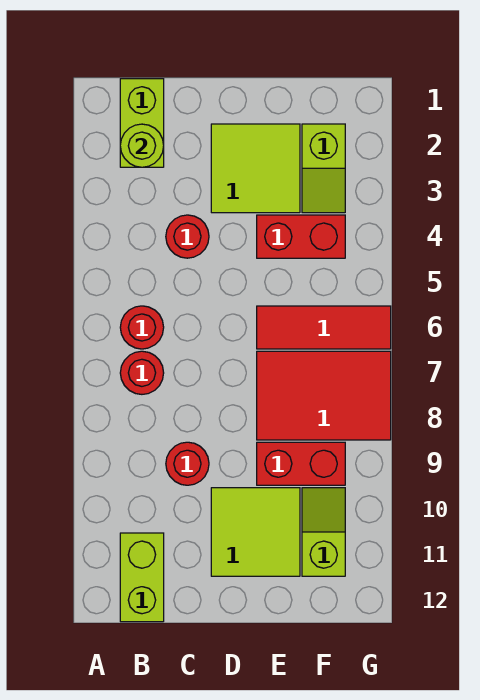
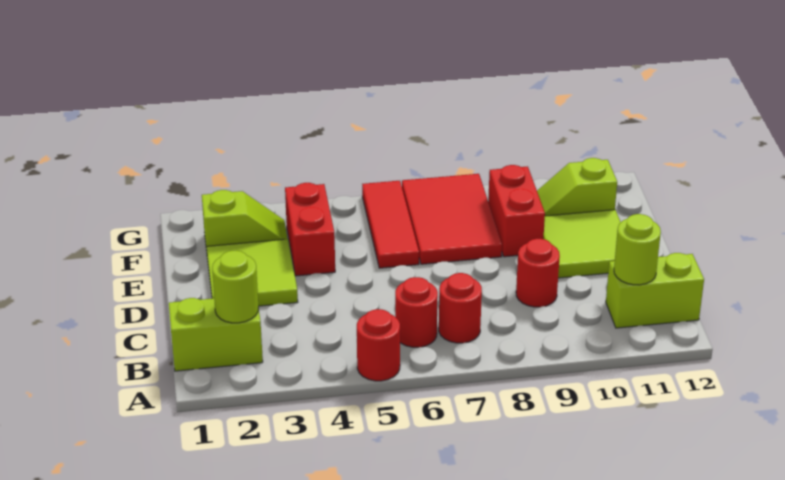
none -> lime 1x1 round brick [614,214,661,285]
red 1x1 round brick [166,215,209,258] -> red 1x1 round brick moved to [357,309,400,381]

